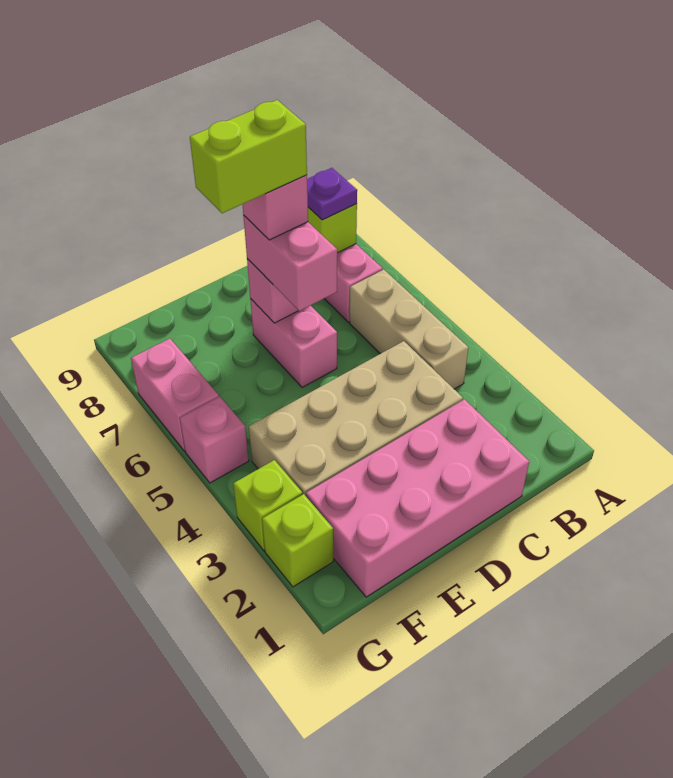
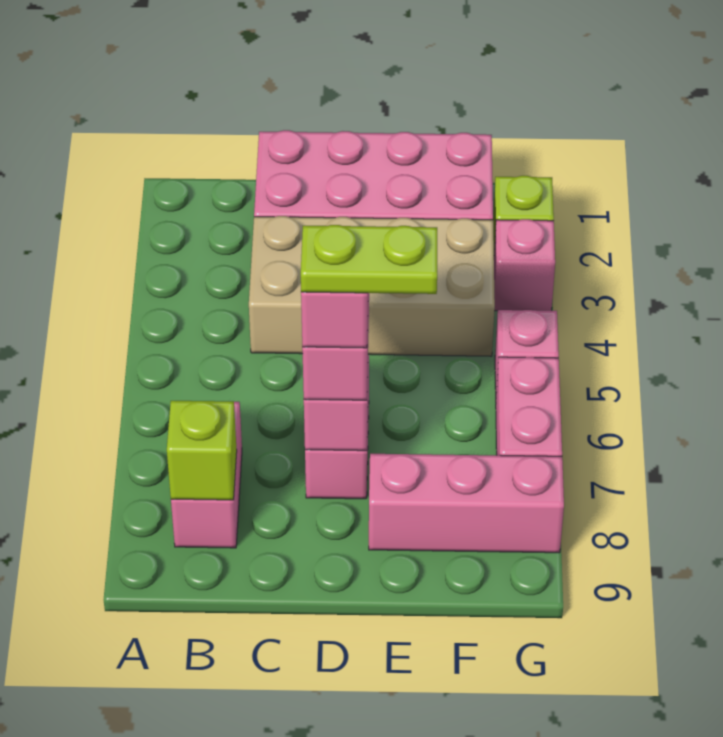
tan 1x3 brick [350,270,469,389] -> none
purple 1x1 plate [307,168,357,220] -> none
lime 1x2 brick [190,100,307,213] -> lime 1x2 plate [301,225,437,294]
none -> pink 1x3 brick [369,454,564,553]
lime 1x1 brick [233,460,302,550] -> pink 1x1 brick [494,219,555,311]

